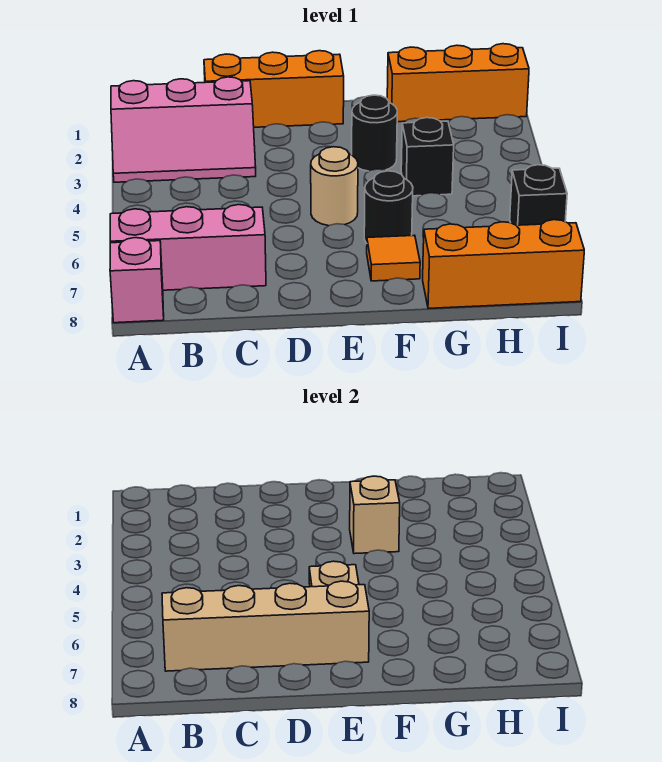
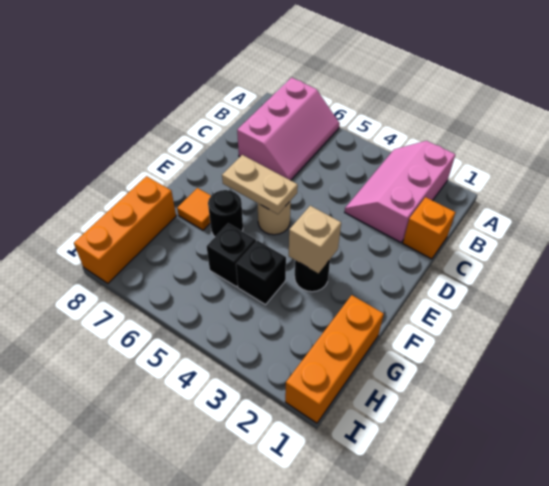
pink 1x1 brick [110,238,164,323] -> none
tan 1x4 brick [162,581,369,671] -> none
orange 1x3 brick [204,51,344,127] -> orange 1x1 brick [403,197,456,259]
black 1x1 brick [510,165,567,225] -> black 1x1 brick moved to [207,224,256,287]

